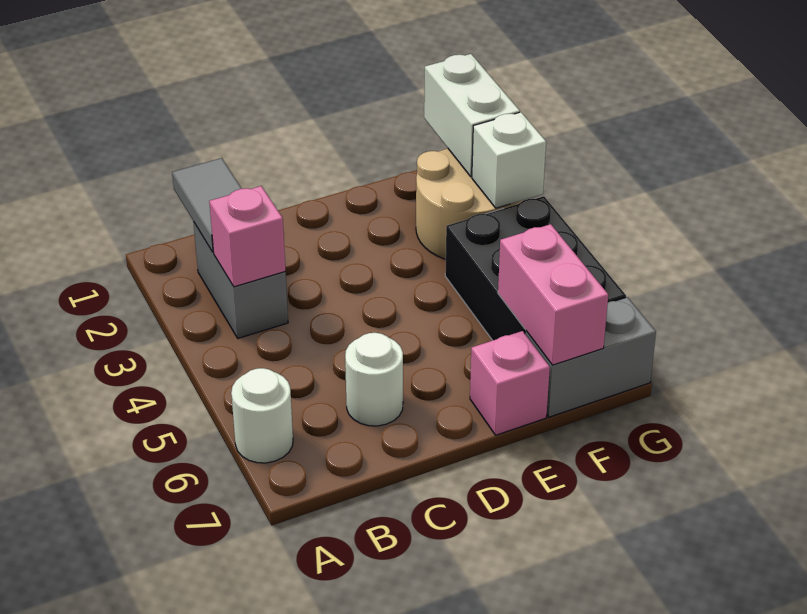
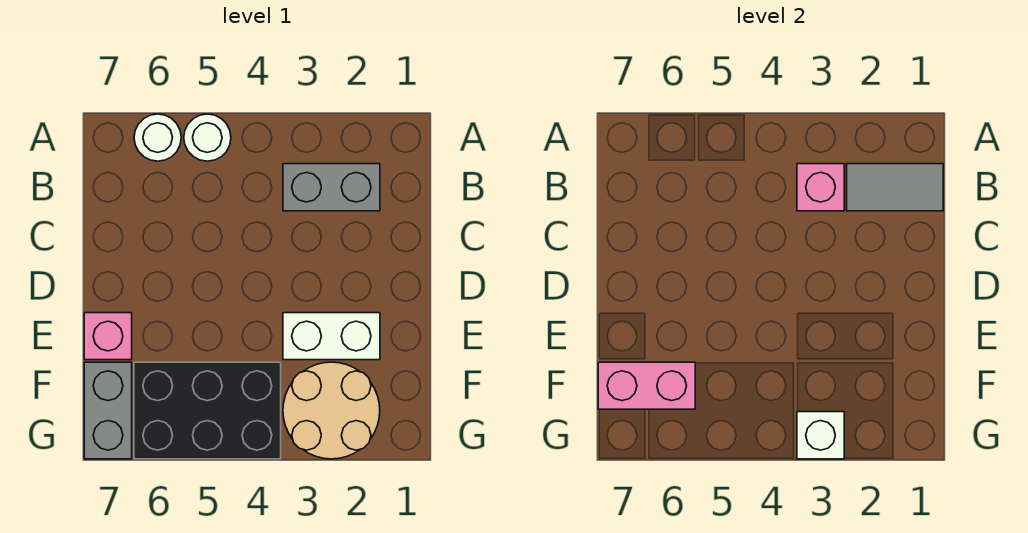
white 1x1 round brick [345,333,403,426] -> white 1x1 round brick moved to [184,114,231,161]
white 1x2 brick [424,54,520,177] -> white 1x2 brick moved to [283,313,380,360]

